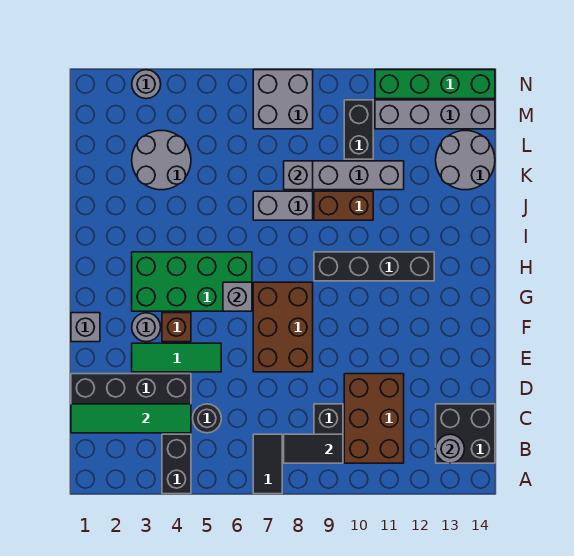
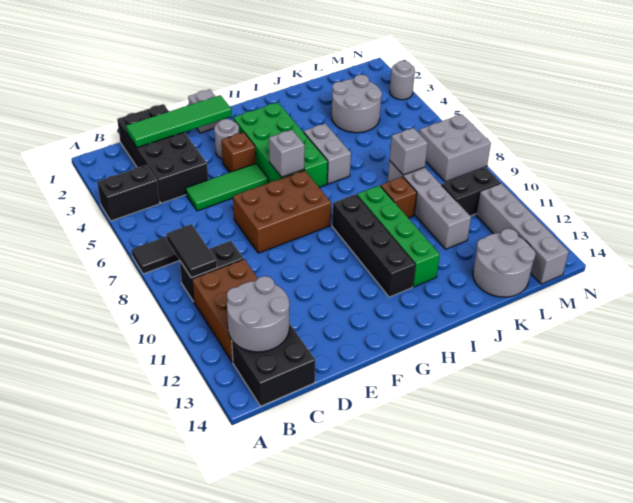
brown 2x3 brick [344,374,404,463] -> brown 2x3 brick turned to [192,259,258,362]
grey 1x1 round brick [436,434,465,463] -> grey 2x2 round brick [227,276,289,352]
green 1x4 tile [71,404,191,433] -> green 1x4 tile turned to [126,95,232,148]
black 1x1 round brick [193,404,221,433] -> none
green 1x3 tile [132,343,221,372] -> green 1x3 tile turned to [186,164,268,211]
grey 1x2 brick [253,191,313,220] -> grey 1x2 brick moved to [304,124,351,184]
brown 1x2 brick [314,191,373,220] -> brown 1x1 brick [381,177,417,218]
green 1x4 brick [375,70,495,99] -> green 1x4 brick moved to [357,185,440,287]

